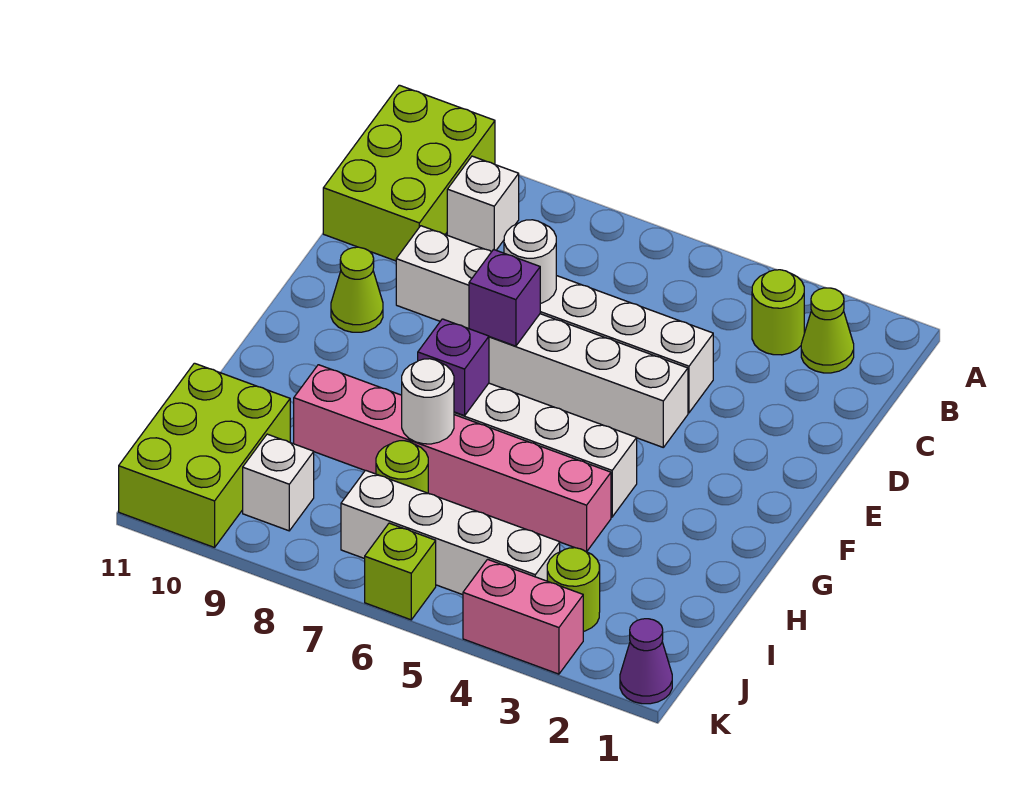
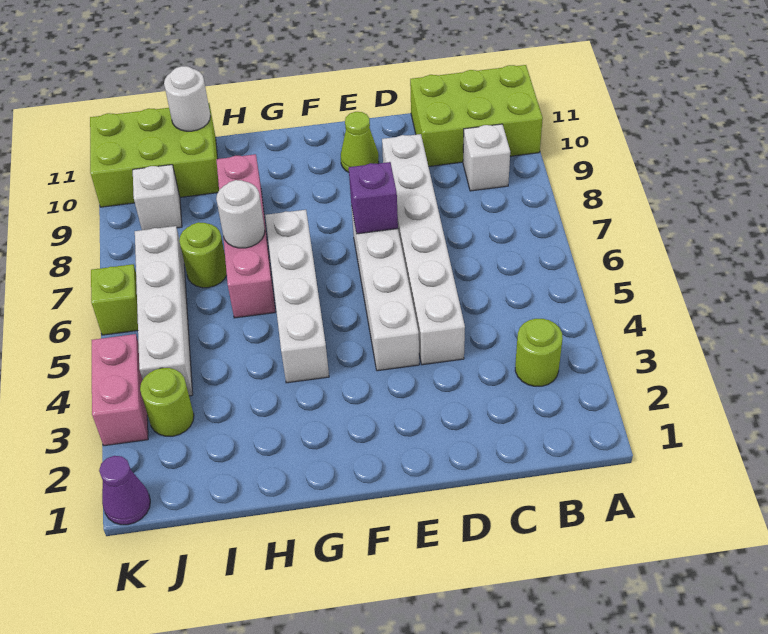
lime 1x1 cone [801,288,854,373] -> none
white 1x1 round brick [504,220,556,303] -> white 1x1 round brick moved to [164,66,210,131]
purple 1x1 brick [418,319,489,416] -> none
pink 1x6 brick [294,365,611,552] -> pink 1x4 brick [216,154,275,318]

